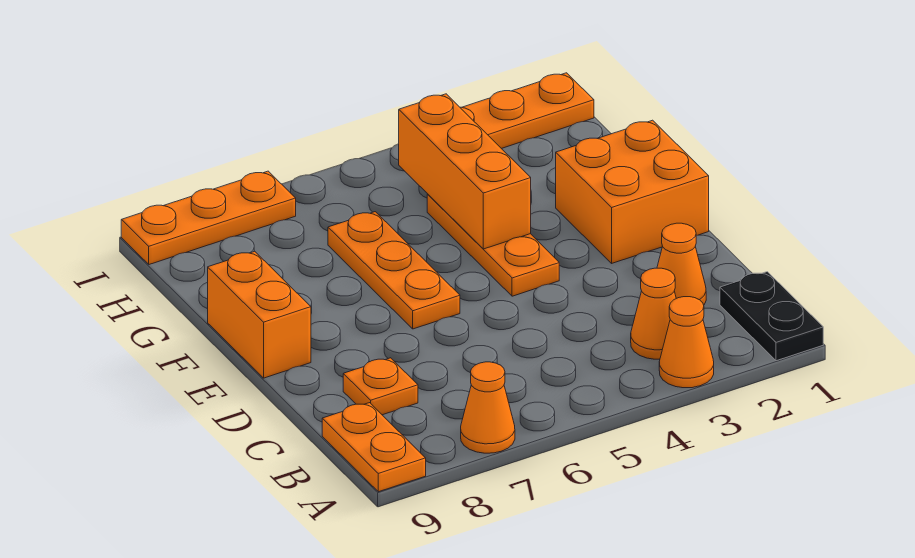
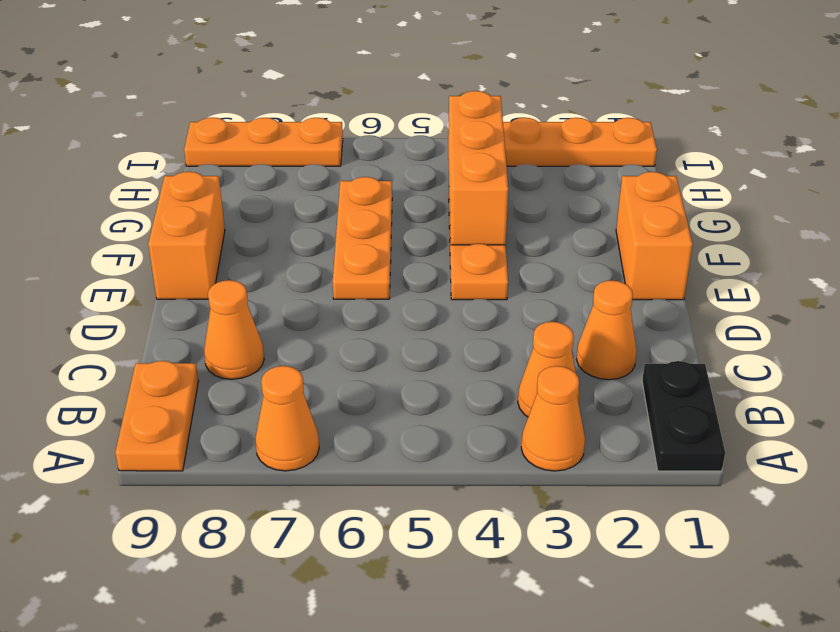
orange 1x1 plate [343,358,418,415] -> orange 1x1 cone [204,280,264,379]
orange 2x2 brick [556,120,709,263] -> orange 1x2 brick [616,172,693,300]

